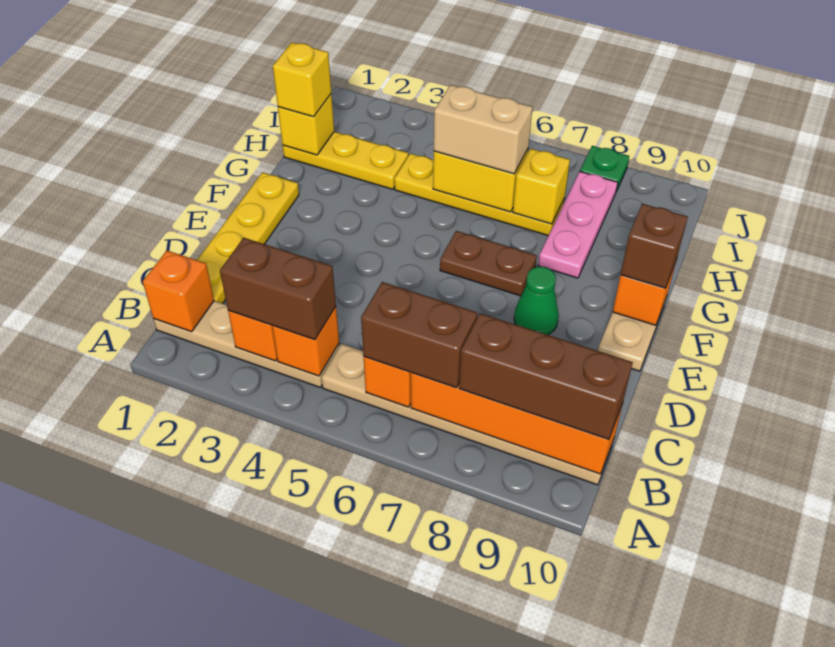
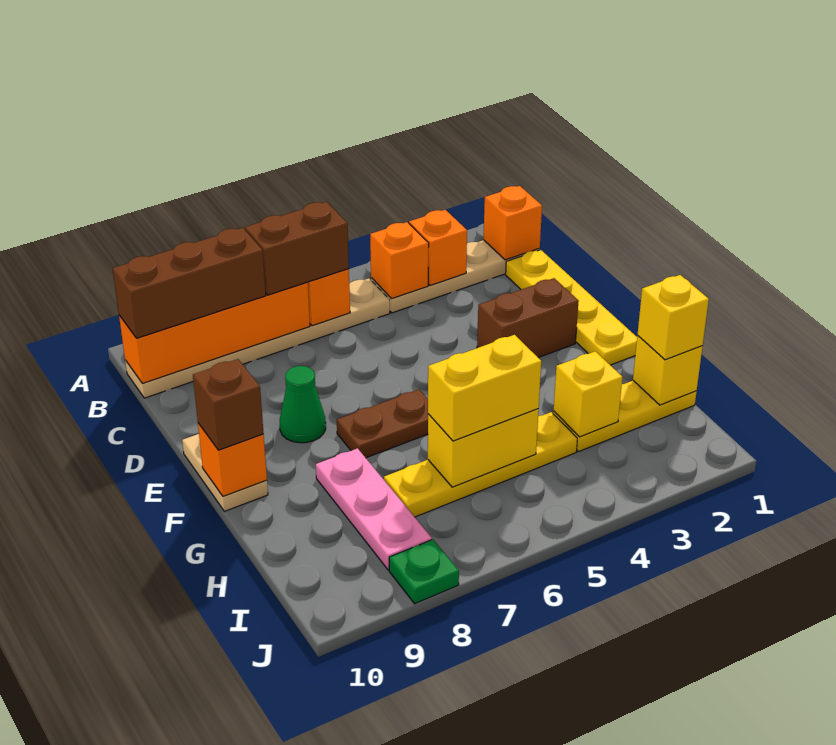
brown 1x2 brick [220,238,336,340] -> brown 1x2 brick moved to [477,278,579,358]
tan 1x2 brick [434,85,532,174] -> yellow 1x2 brick [428,335,541,441]
yellow 1x1 brick [513,149,570,224] -> yellow 1x1 brick moved to [554,351,622,437]

